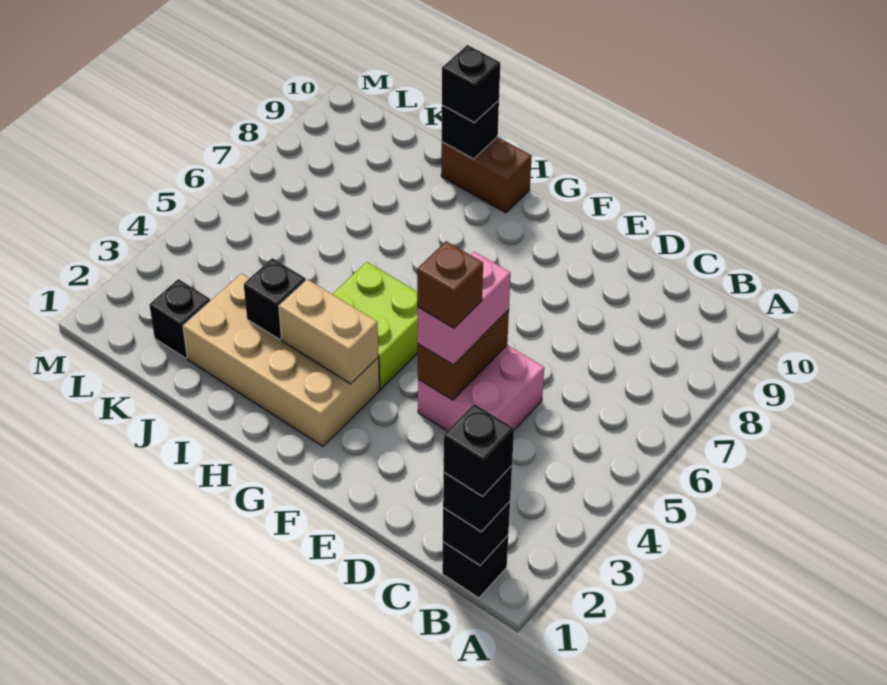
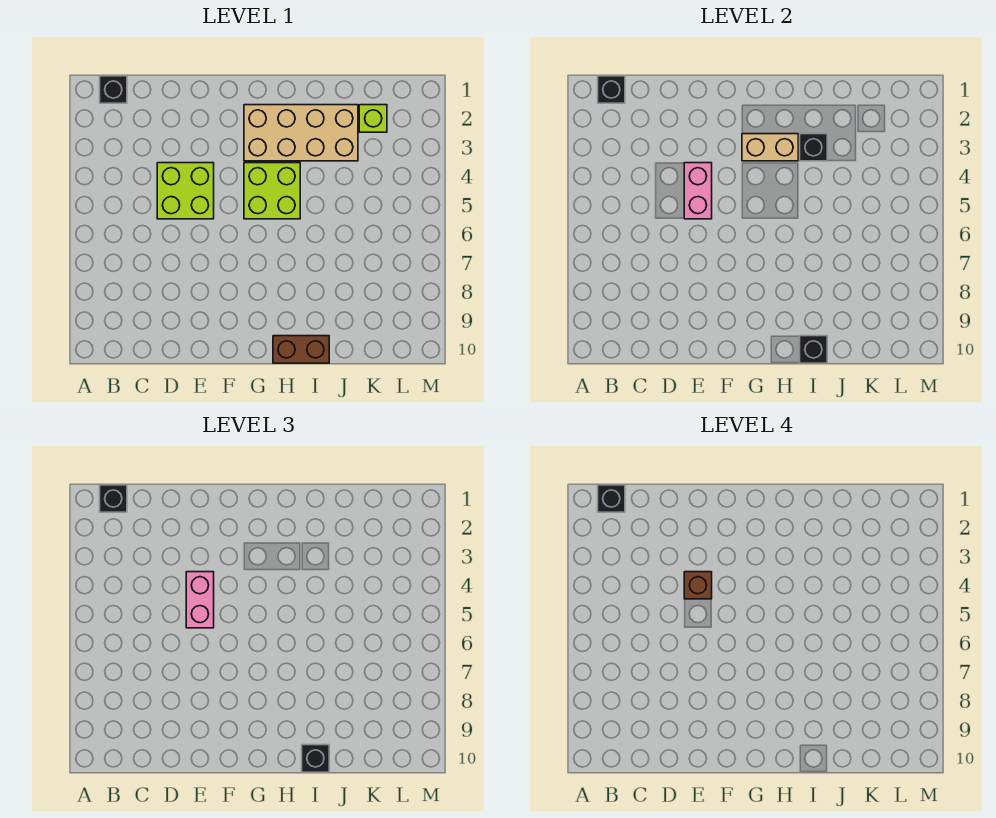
pink 2x2 brick [418,345,544,431] -> lime 2x2 brick [157,163,214,219]
brown 1x2 brick [418,310,509,400] -> pink 1x2 brick [684,163,712,219]
black 1x1 brick [149,279,210,358] -> lime 1x1 brick [359,105,387,132]

